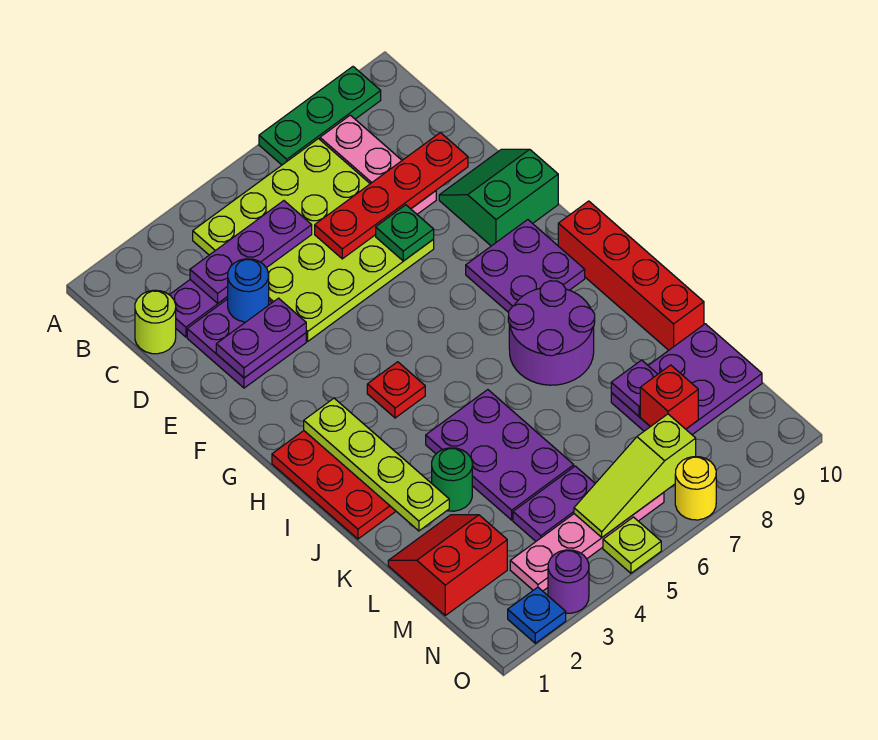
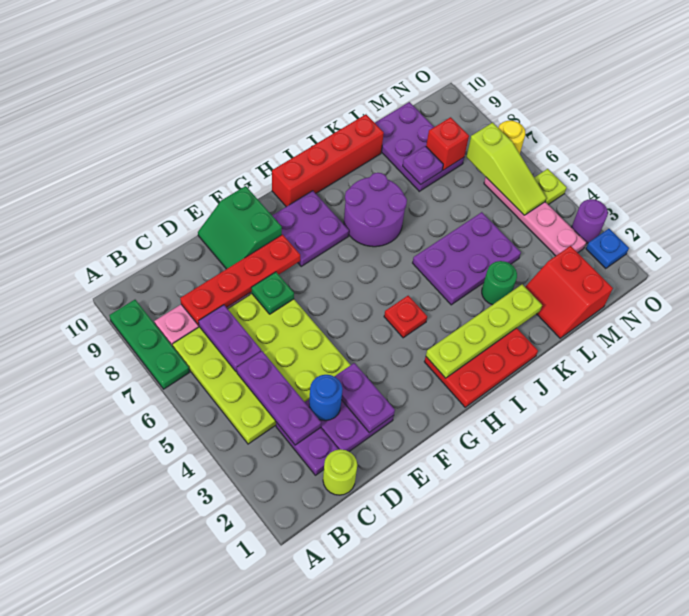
red 1x4 plate [315,133,468,259] -> red 1x4 plate turned to [180,235,300,326]
purple 1x2 plate [513,466,595,541] -> purple 1x2 plate moved to [199,305,261,372]

